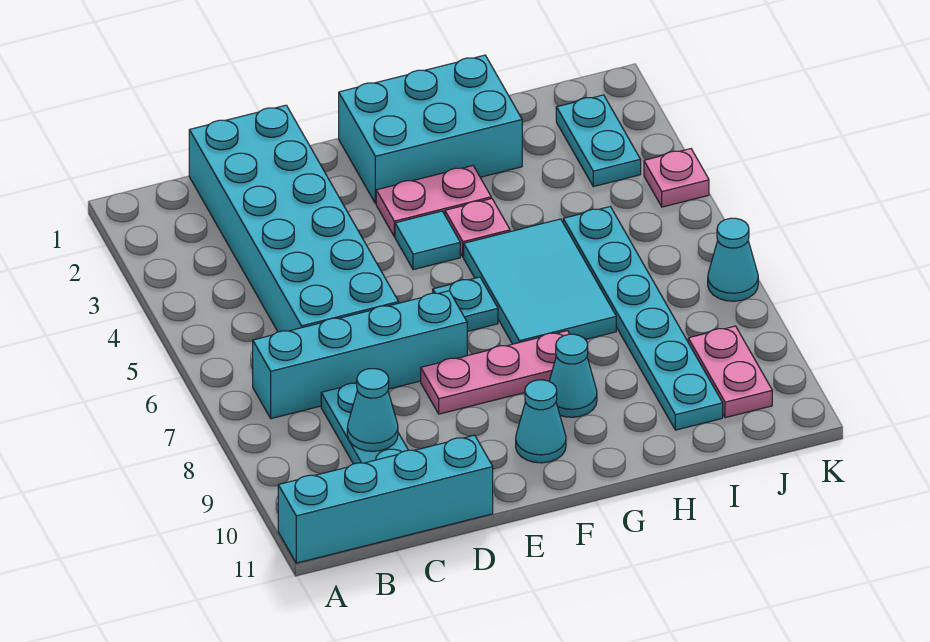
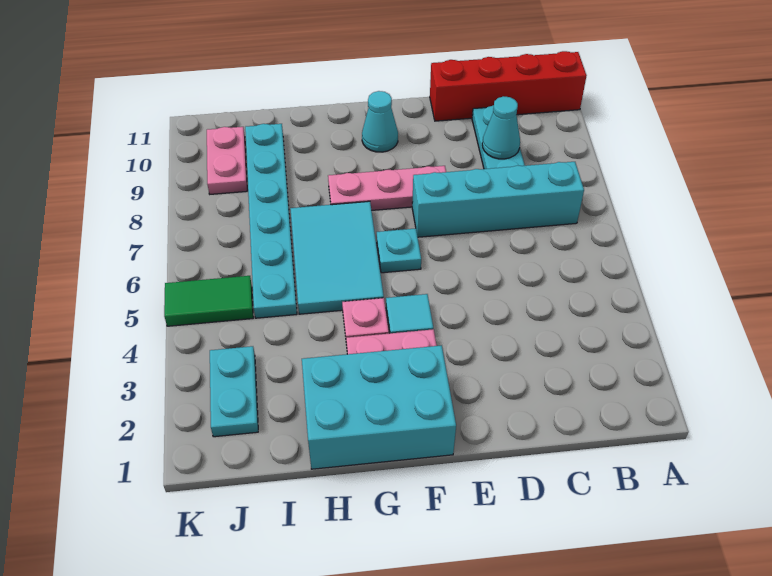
cyan 1x4 brick [278,435,493,563] -> red 1x4 brick [430,51,587,121]
cyan 2x6 brick [189,105,399,332] -> none
cyan 1x1 cone [549,334,597,417] -> none
none -> green 1x2 tile [164,276,253,326]
pink 1x1 plate [644,149,709,207] -> none
cyan 1x1 cone [708,218,758,301] -> none

